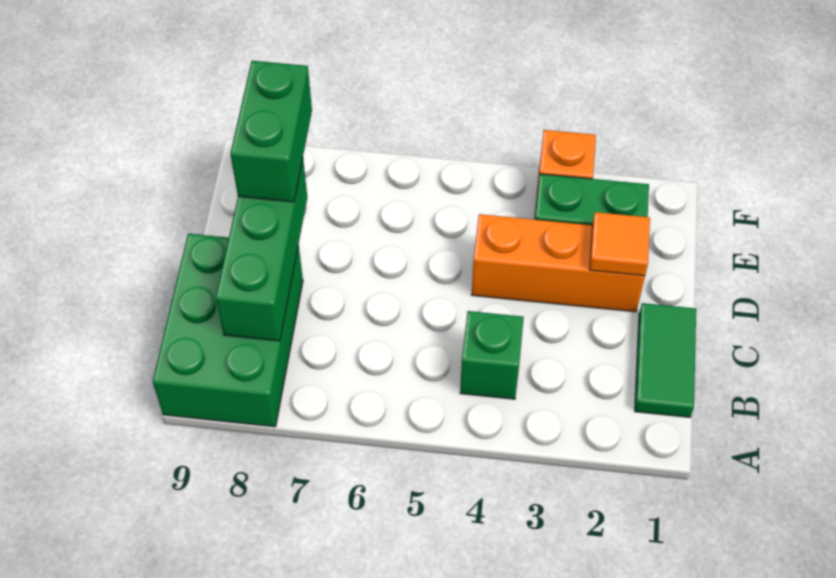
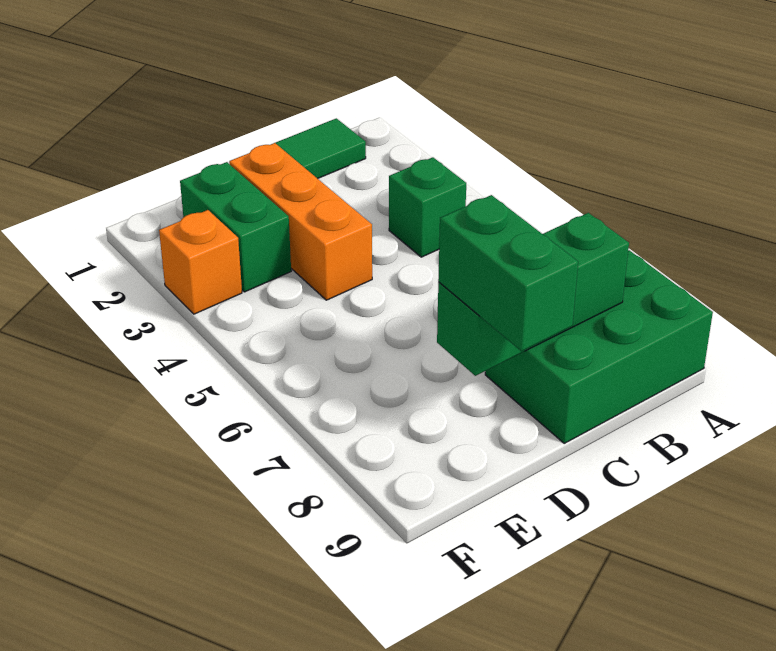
orange 1x1 tile [590,212,650,276] -> none
green 1x2 brick [230,61,312,202] -> green 1x2 brick turned to [438,195,578,351]

